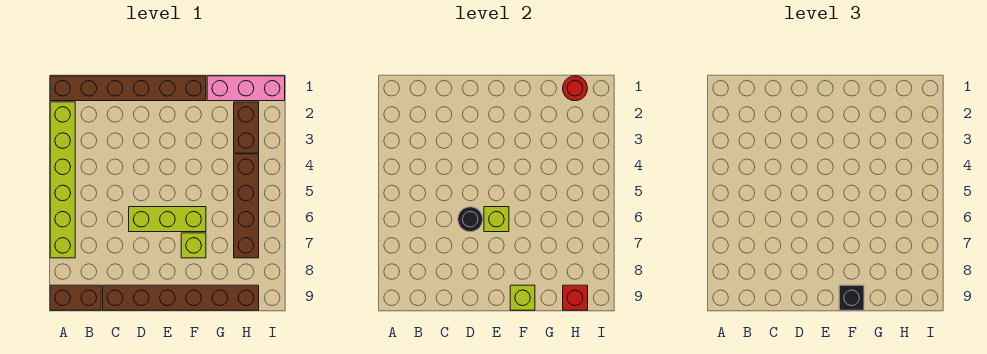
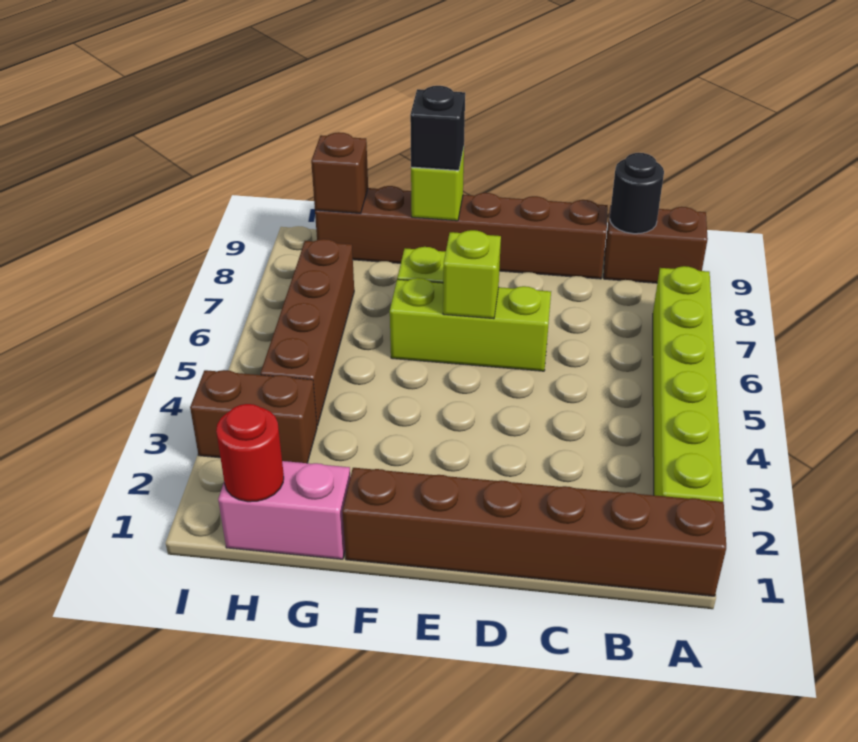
black 1x1 round brick [458,207,483,232] -> black 1x1 round brick moved to [610,153,664,234]
pink 1x3 brick [207,76,285,101] -> pink 1x2 brick [218,461,350,559]
brown 1x2 brick [234,102,259,153] -> brown 1x2 brick turned to [190,370,317,463]
red 1x1 brick [563,285,588,310] -> brown 1x1 brick [311,132,368,213]

